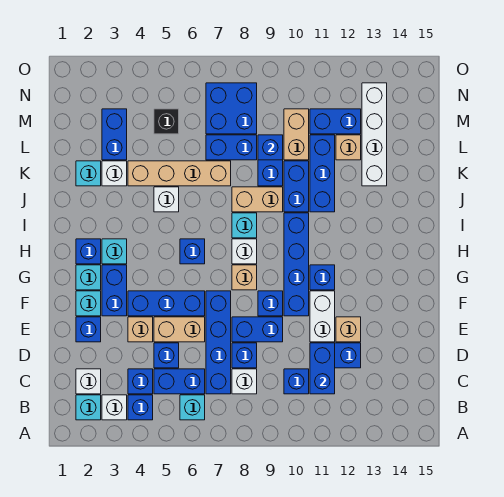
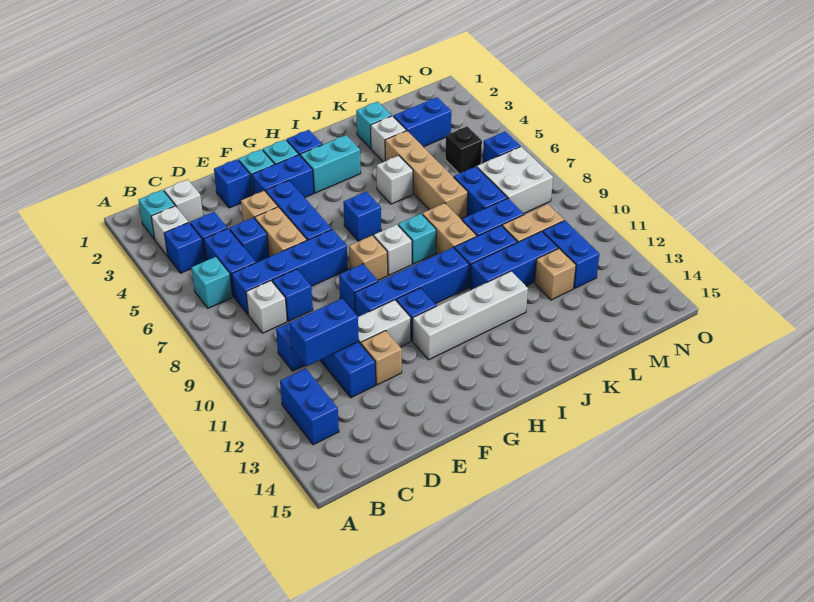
blue 1x2 brick [232,317,283,342] -> blue 1x2 brick moved to [280,368,339,445]
cyan 1x1 brick [102,239,127,264] -> cyan 1x2 brick [300,135,361,193]
white 1x4 brick [362,83,387,186] -> white 1x4 brick moved to [413,271,528,360]
blue 1x1 brick [258,135,283,160] -> blue 1x1 brick moved to [483,132,520,163]
blue 2x2 brick [206,83,257,134] -> white 2x2 brick [477,147,553,213]

